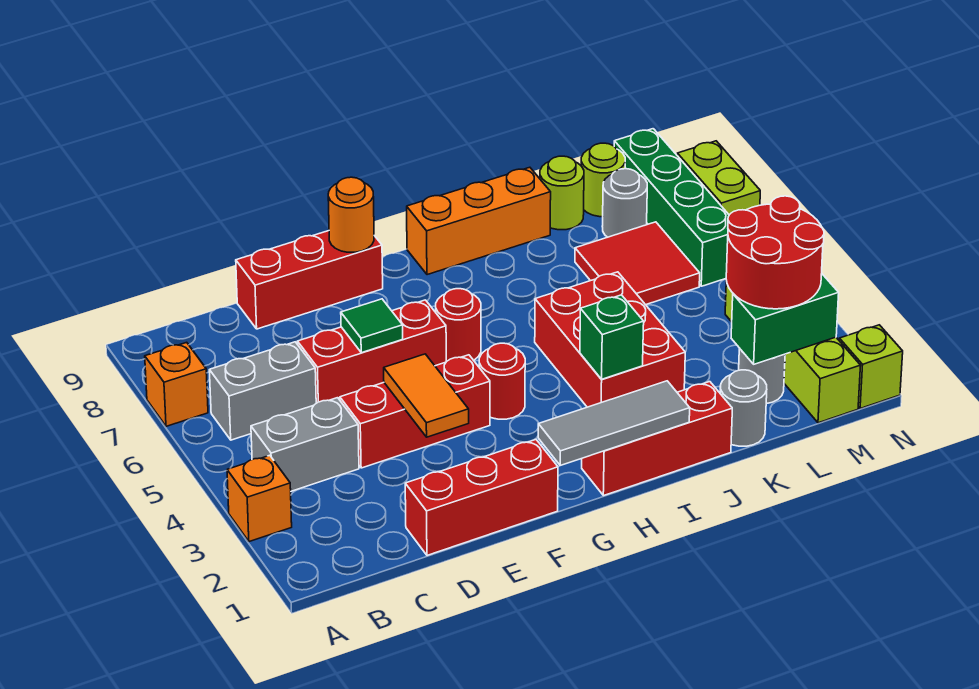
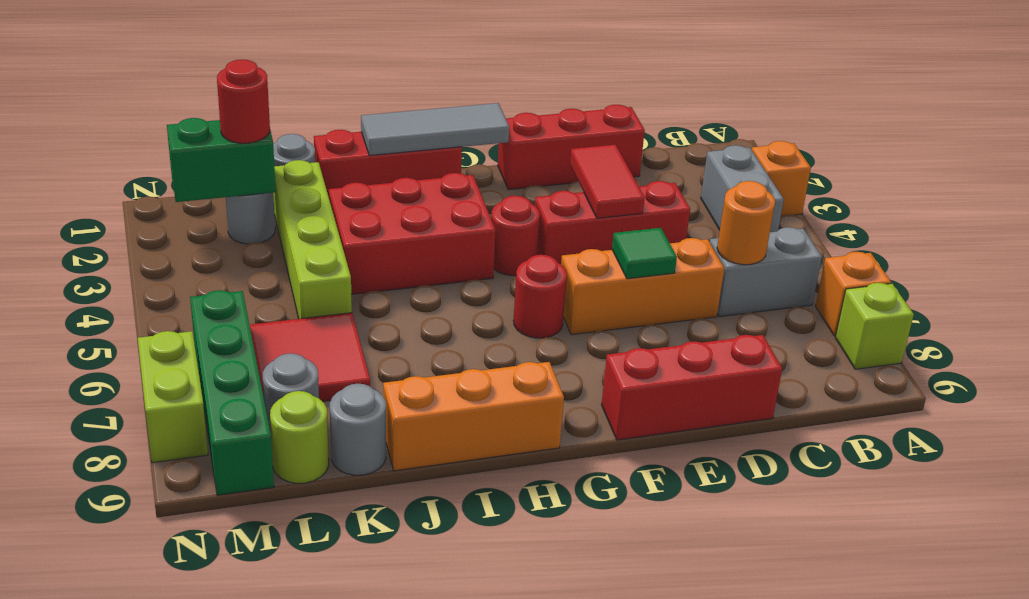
grey 1x2 brick [251,398,359,491] -> grey 1x2 brick turned to [701,145,784,232]
red 1x3 brick [297,300,446,403] -> orange 1x3 brick [561,238,724,335]
orange 1x2 tile [384,354,469,437] -> red 1x2 tile [570,145,645,218]
orange 1x1 round brick [328,177,374,252] -> orange 1x1 round brick moved to [717,181,775,265]
red 2x3 brick [535,272,685,407] -> red 2x3 brick turned to [329,173,496,294]
green 1x1 brick [580,295,644,379] -> none
lime 1x1 round brick [540,156,584,230] -> grey 1x1 round brick [330,384,386,475]
red 2x2 round brick [726,196,824,309] -> red 1x1 round brick [217,60,270,143]
lime 1x4 brick [725,280,861,423] -> lime 1x4 brick moved to [273,160,352,319]
lime 1x1 brick [839,325,903,409] -> lime 1x1 brick moved to [835,283,914,369]

